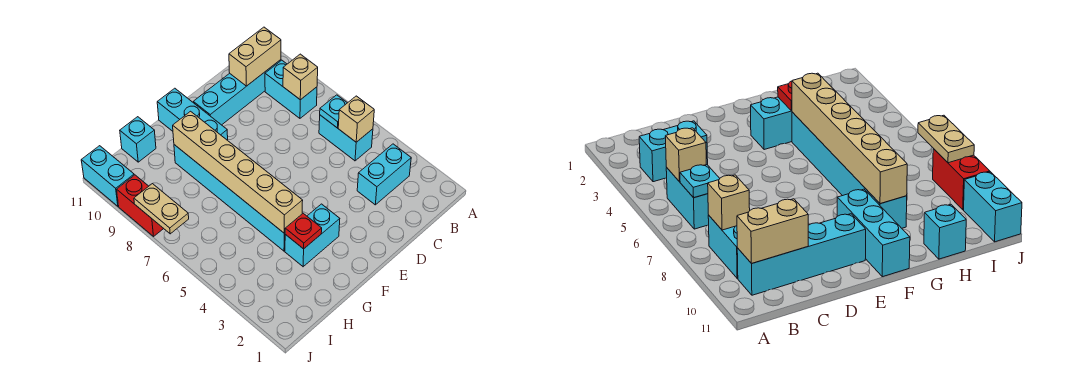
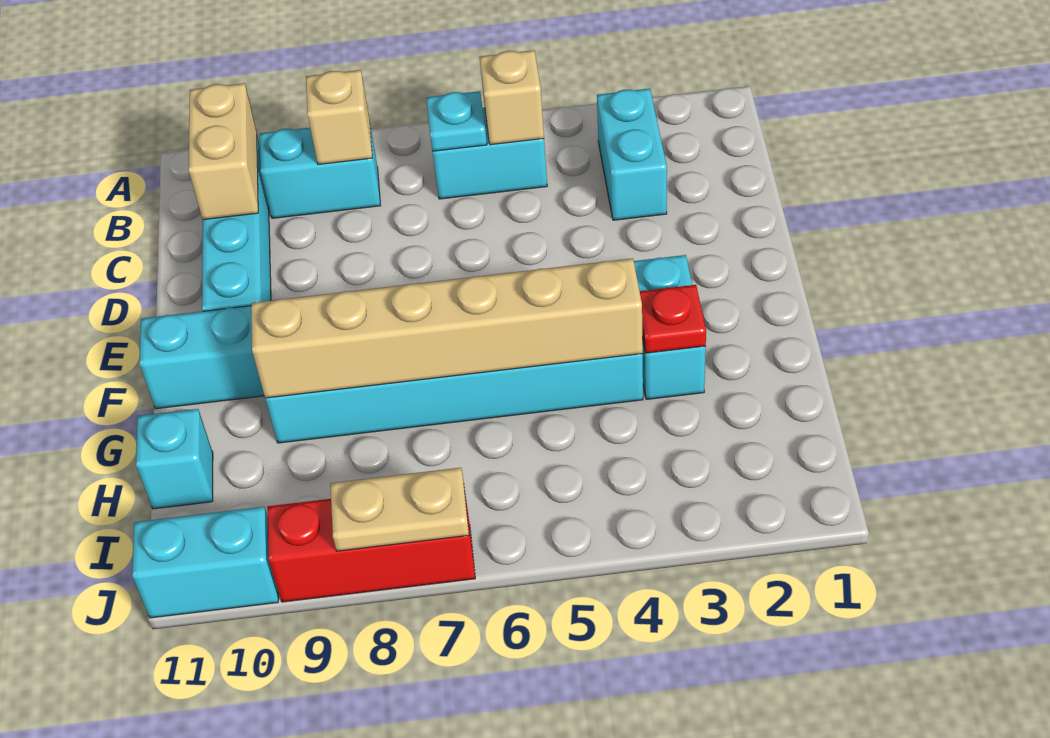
red 1x2 brick [117,175,164,236] -> red 1x3 brick [267,489,475,602]

